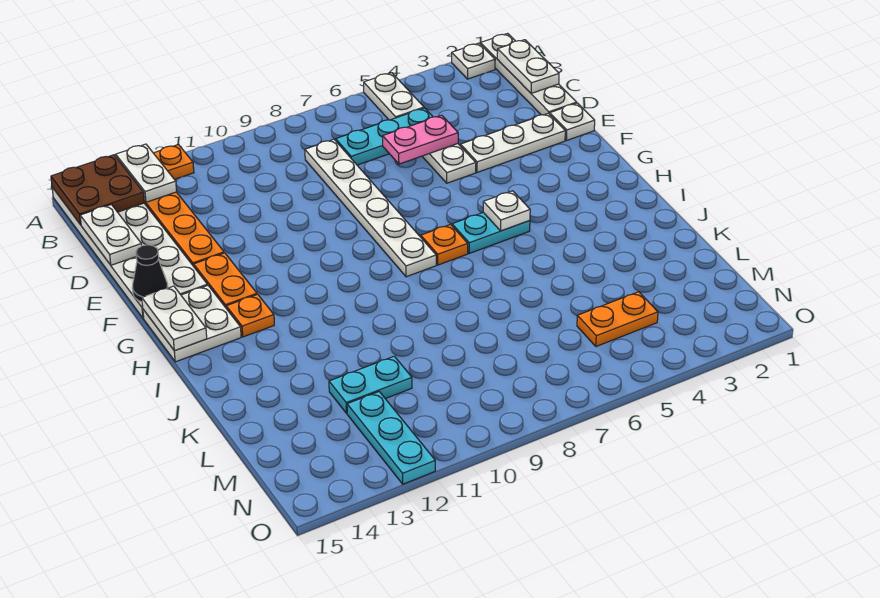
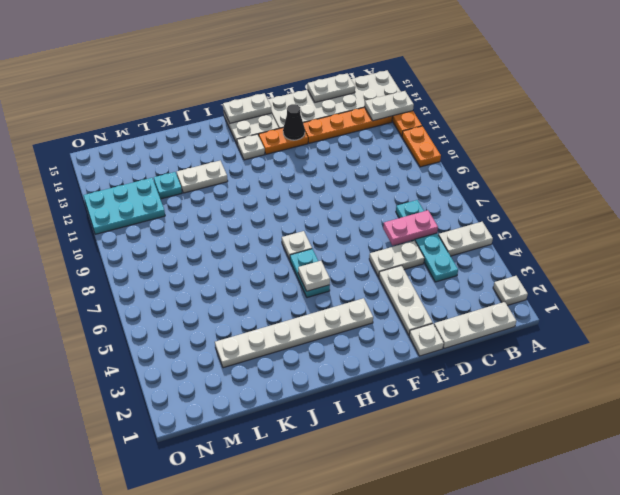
white 1x4 plate [480,33,577,115] -> white 1x3 plate [434,302,516,349]
brown 2x2 plate [51,155,144,225] -> none
white 1x2 plate [497,40,559,93] -> white 1x2 plate moved to [177,161,228,193]
cyan 1x3 plate [336,108,433,165] -> cyan 1x4 plate [396,200,458,282]
white 1x6 plate [305,139,436,277] -> white 1x6 plate moved to [215,298,373,368]
pink 1x2 plate [383,115,458,164] -> pink 1x2 plate turned to [383,210,438,246]
black 1x1 cone [132,245,168,302] -> black 1x1 cone moved to [283,104,305,140]
orange 1x1 plate [421,224,468,265] -> white 1x1 plate [282,231,312,260]
orange 1x1 plate [226,294,274,337] -> white 1x1 plate [237,134,265,160]
cyan 1x2 plate [329,356,412,413] -> cyan 1x1 plate [154,172,182,199]
orange 1x2 plate [577,292,658,346] -> orange 1x2 plate moved to [402,126,441,167]
cyan 1x3 plate [347,392,435,484] -> cyan 2x3 plate [83,178,165,234]

